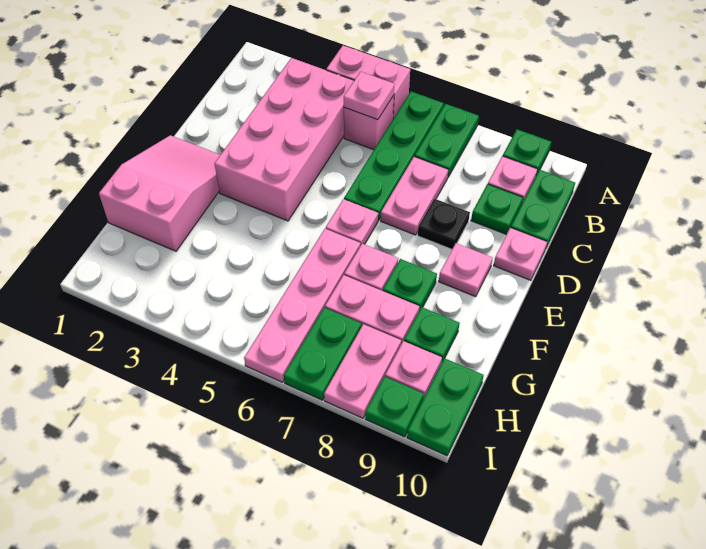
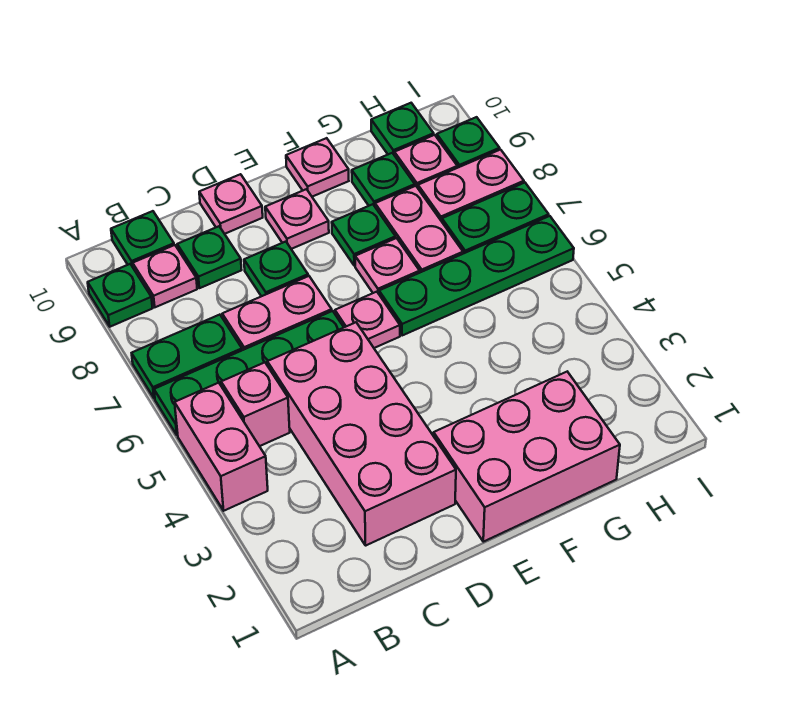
pink 2x4 brick [215,58,354,221] -> pink 2x4 brick turned to [267,322,456,545]
pink 1x1 plate [344,72,395,120] -> pink 1x1 plate moved to [286,138,349,197]
green 1x2 plate [511,170,575,248] -> green 1x1 plate [111,211,174,267]
black 1x1 plate [418,199,470,249] -> green 1x1 plate [244,242,308,296]
pink 2x3 slope [99,135,220,251] -> pink 2x3 brick [434,372,620,542]
pink 1x4 plate [244,229,360,382] -> green 1x4 plate [379,216,574,336]
green 1x2 plate [407,358,484,456] -> green 1x1 plate [371,103,434,154]

